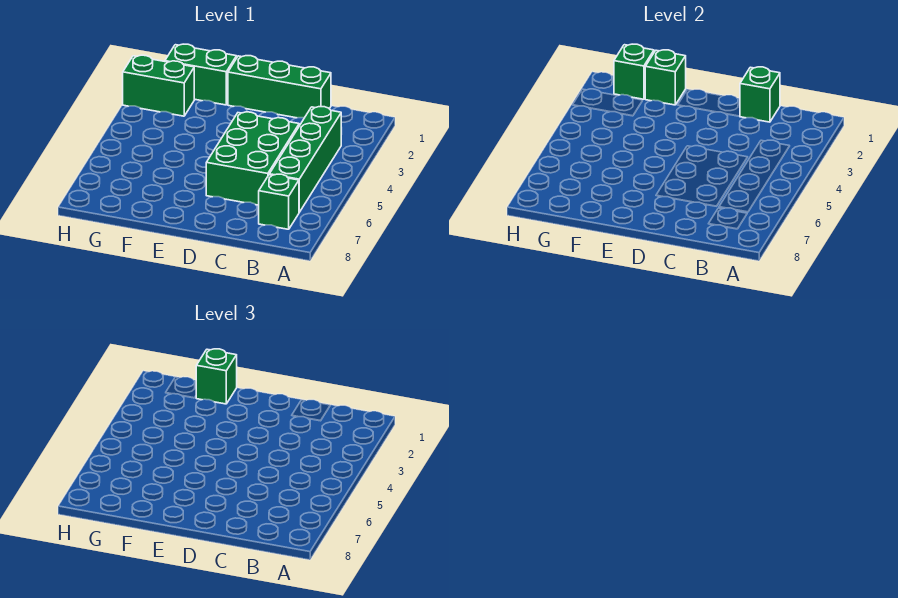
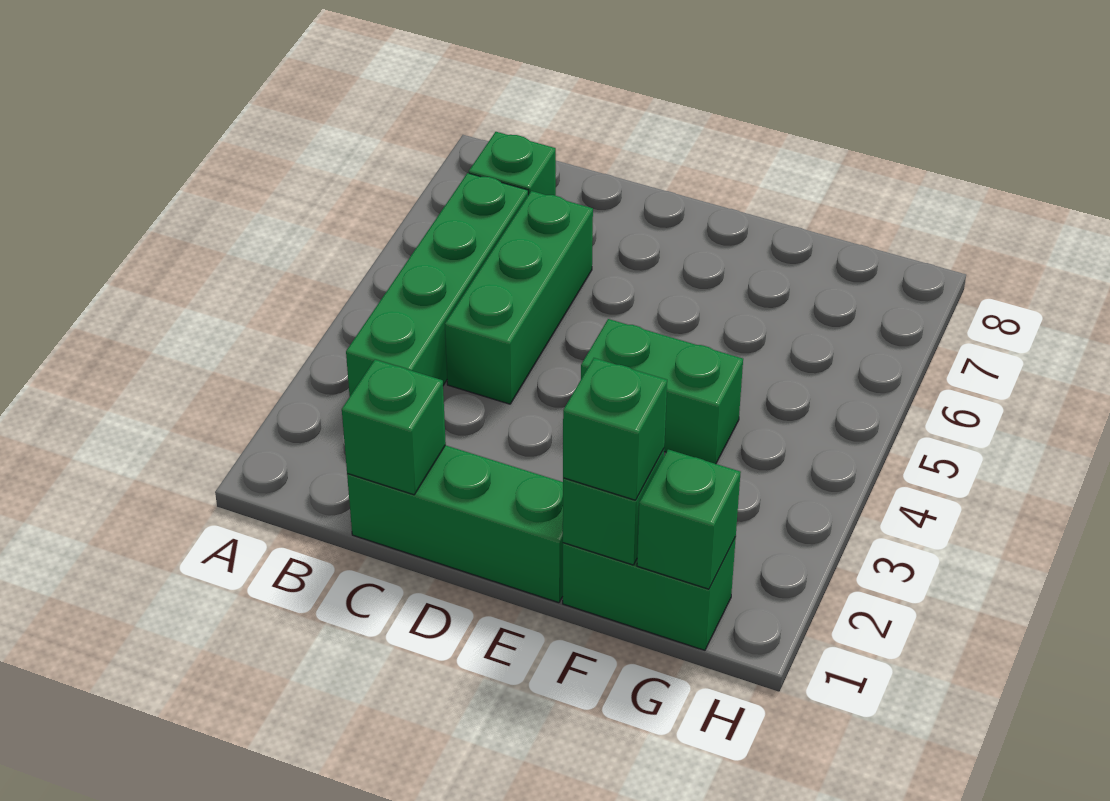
green 2x3 brick [206,112,299,205] -> green 1x3 brick [445,191,593,404]
green 1x2 brick [123,55,194,116] -> green 1x2 brick moved to [581,319,743,464]

